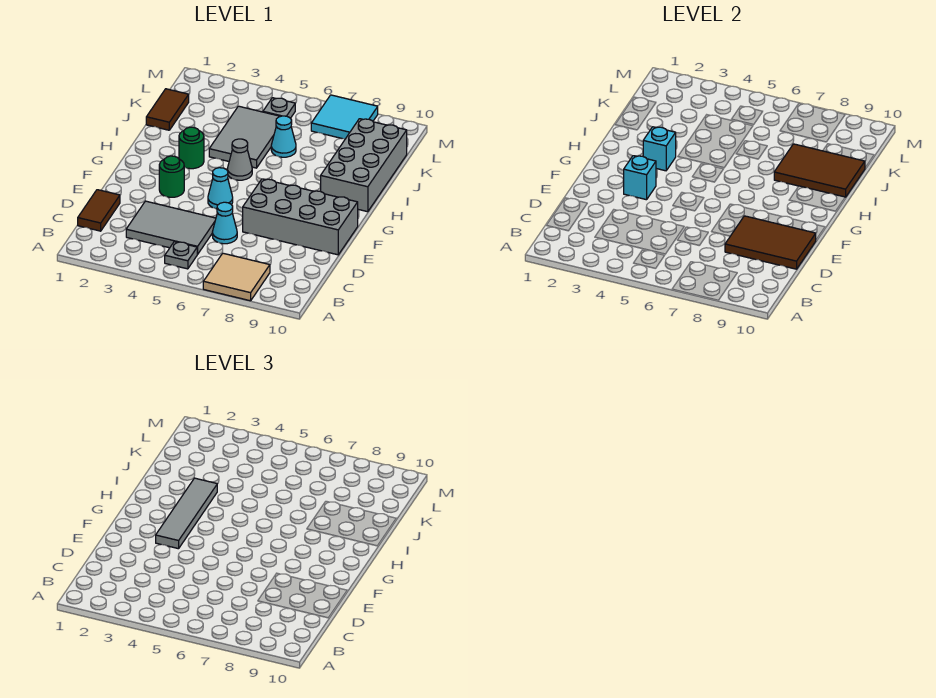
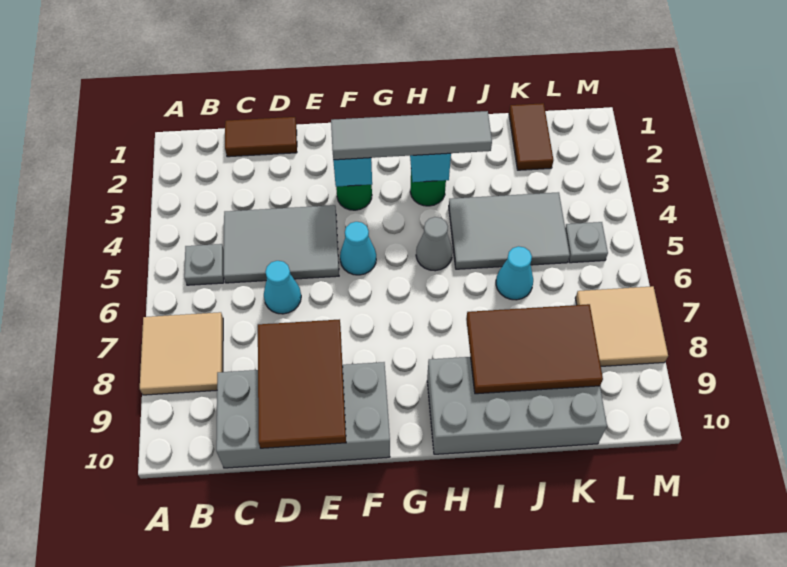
grey 2x3 tile [126,201,216,254] -> grey 2x3 tile turned to [224,205,339,283]
grey 2x4 brick [243,179,358,255] -> grey 2x4 brick turned to [216,362,390,468]
brown 2x3 tile [774,144,865,197] -> brown 2x3 tile turned to [466,304,603,394]
brown 1x2 tile [146,89,189,130] -> brown 1x2 tile turned to [509,103,553,170]
cyan 2x2 tile [311,95,378,139] -> tan 2x2 tile [575,286,668,366]

